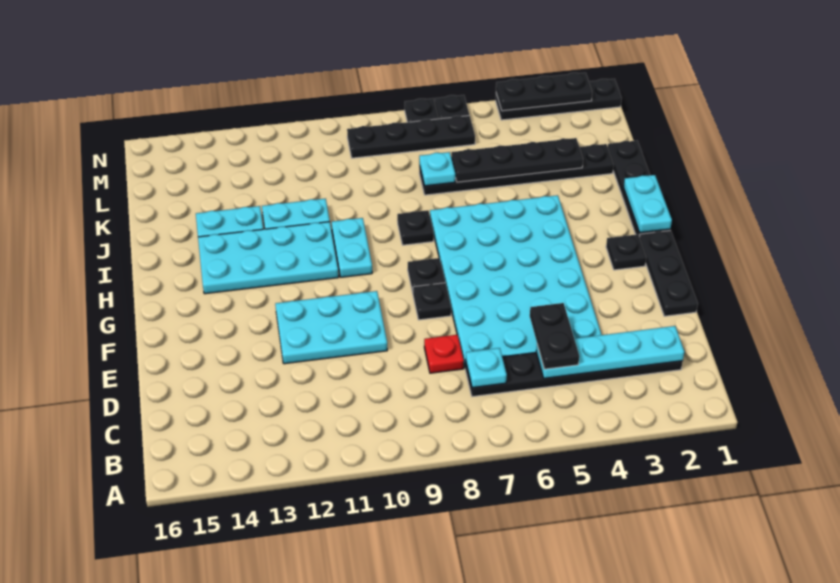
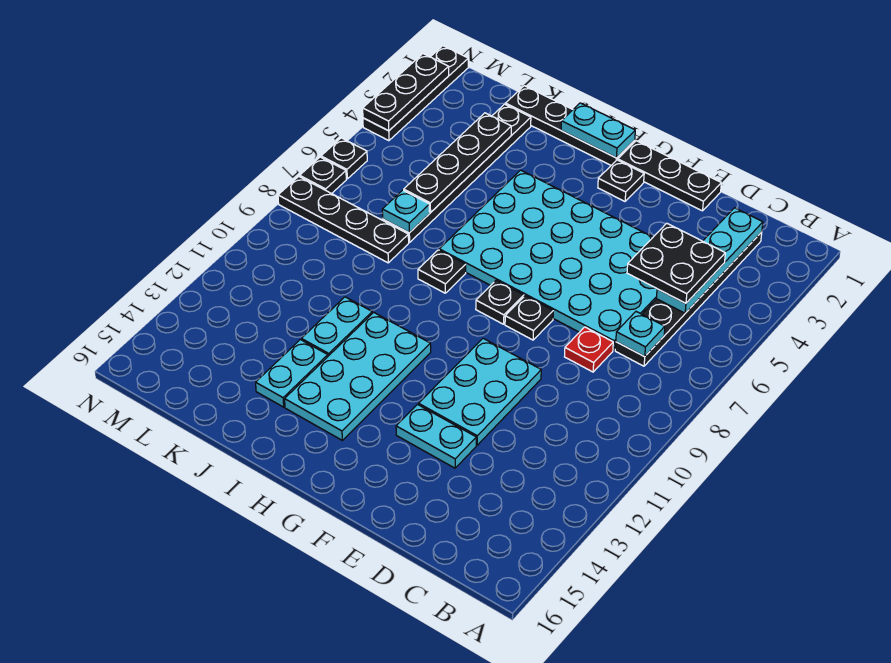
black 1x2 plate [530,303,579,369] -> black 2x2 plate [627,223,725,303]
cyan 1x2 plate [332,218,372,277] -> cyan 1x2 plate moved to [396,405,476,468]
black 1x4 plate [347,116,475,158] -> black 1x4 plate turned to [278,176,409,263]

